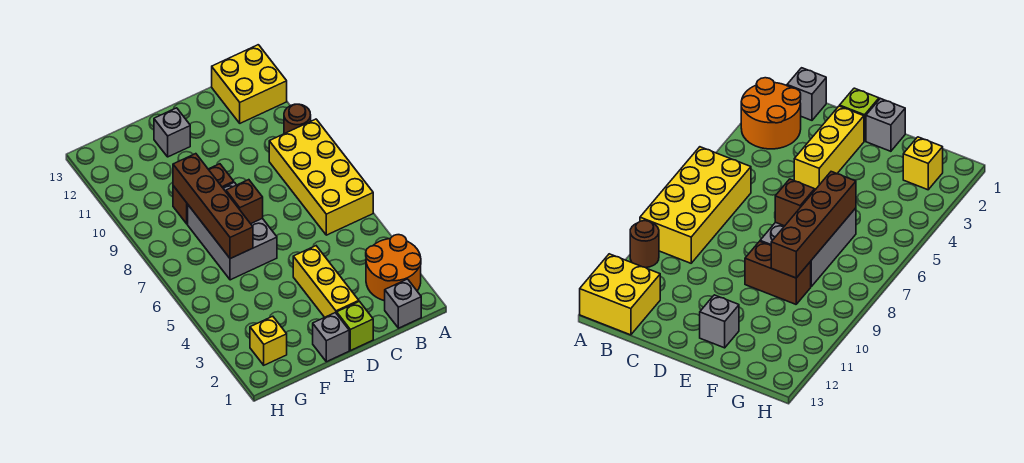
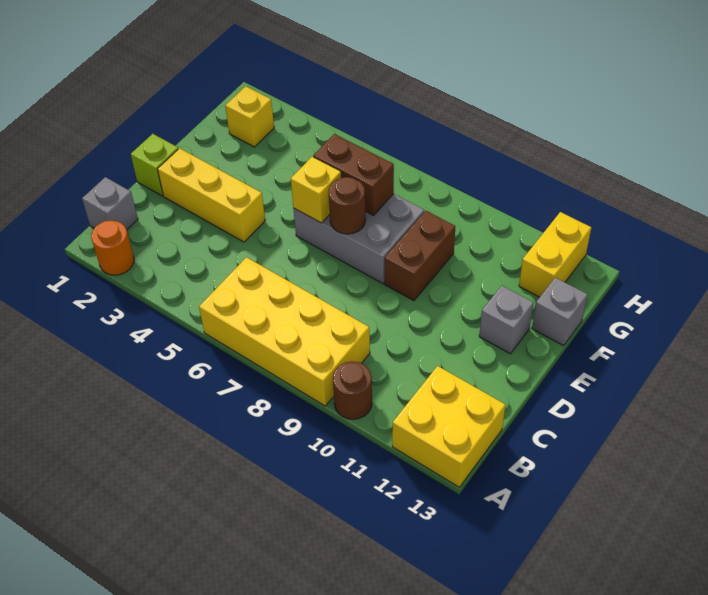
orange 2x2 round brick [366,235,421,301] -> orange 1x1 round brick [91,221,134,275]
grey 1x1 brick [313,313,349,362] -> grey 1x1 brick moved to [532,278,588,346]
none -> yellow 1x1 brick [291,157,341,223]
brown 1x1 brick [226,180,263,224] -> brown 1x1 round brick [328,177,366,234]
brown 1x4 brick [173,154,253,259] -> brown 1x2 brick [313,134,394,215]
none -> yellow 1x2 brick [519,212,591,297]

